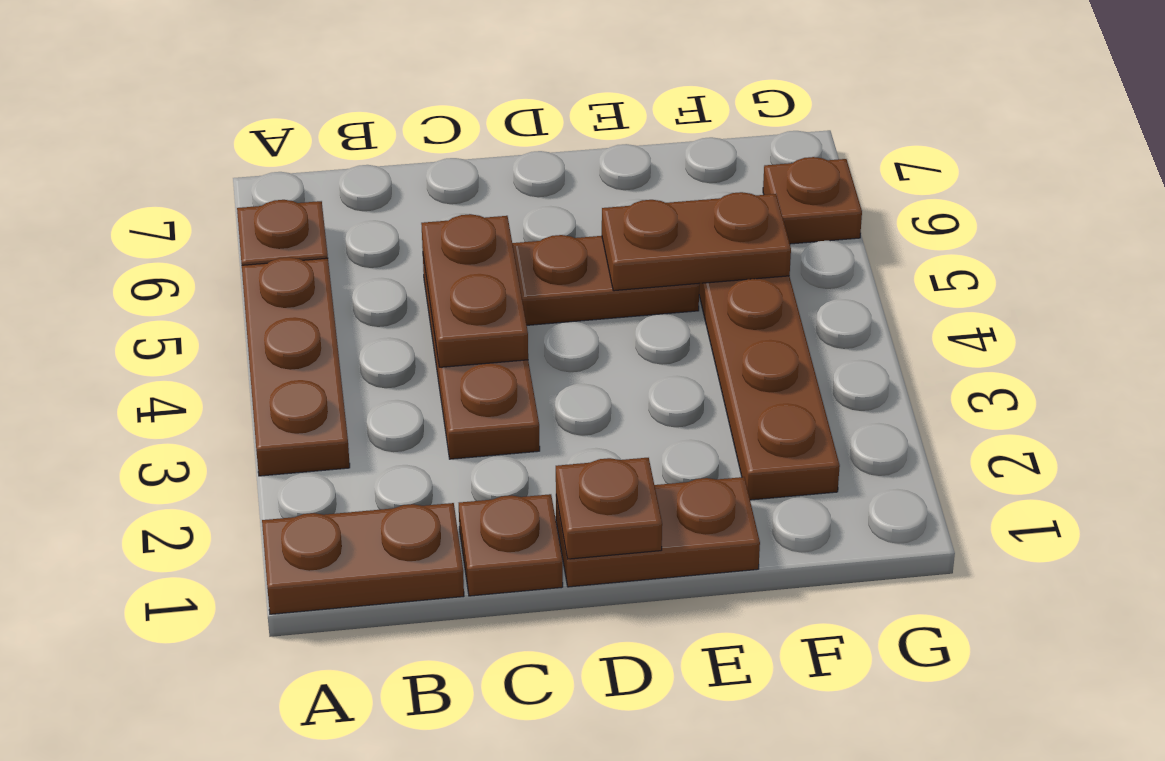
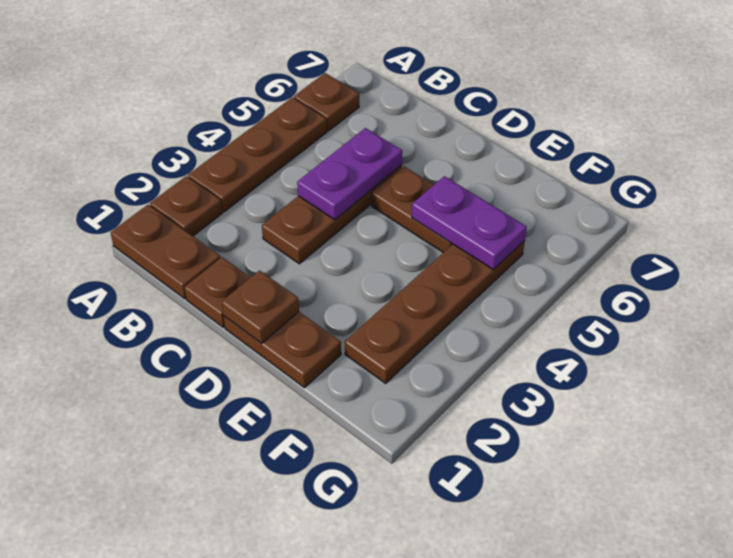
brown 1x2 plate [421,214,528,367] -> purple 1x2 plate [297,128,402,220]
brown 1x2 plate [602,192,791,291] -> purple 1x2 plate [412,176,527,270]
brown 1x1 plate [763,157,862,244] -> brown 1x1 plate moved to [150,176,222,236]

